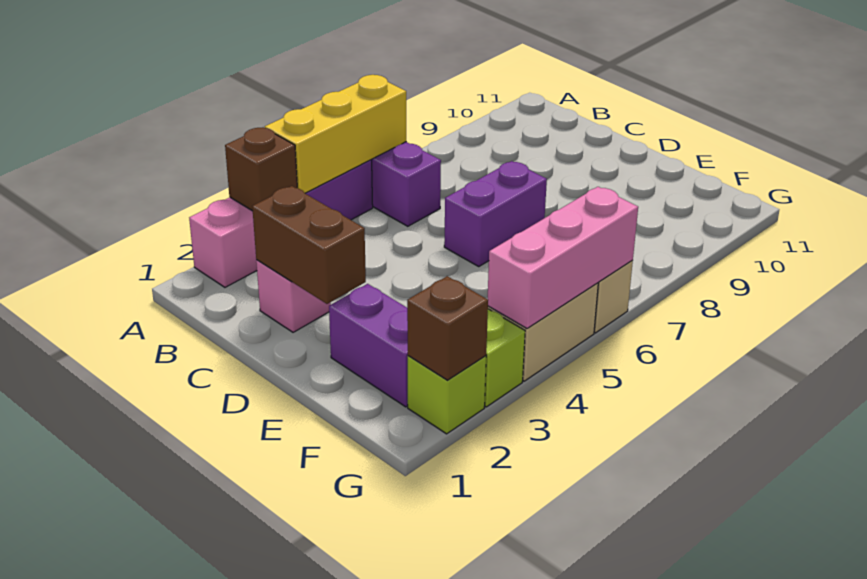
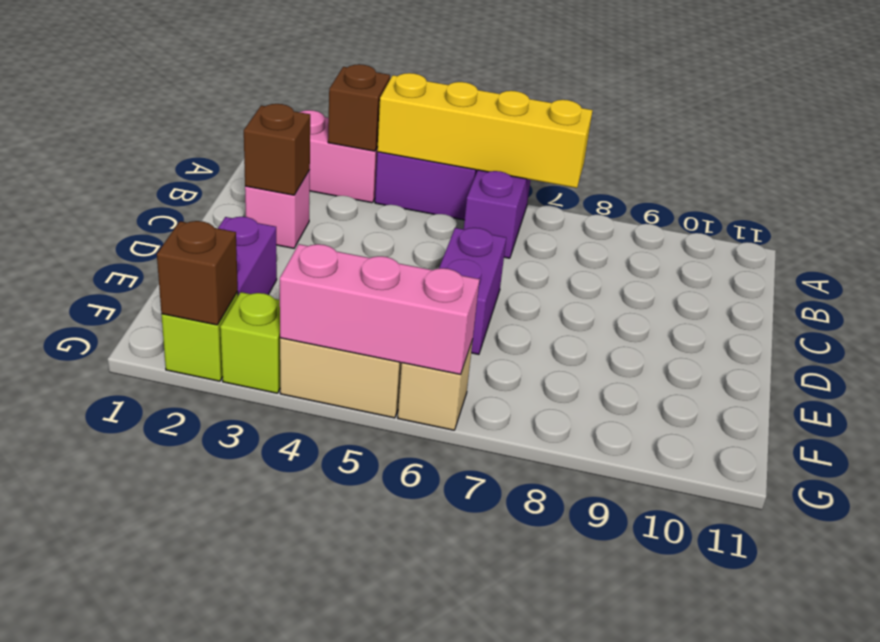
yellow 1x3 brick [265,75,406,193] -> yellow 1x4 brick [377,73,593,188]
brown 1x2 brick [252,186,366,304] -> brown 1x1 brick [244,104,310,195]
purple 1x2 brick [444,161,547,267] -> purple 1x2 brick turned to [439,228,506,354]

